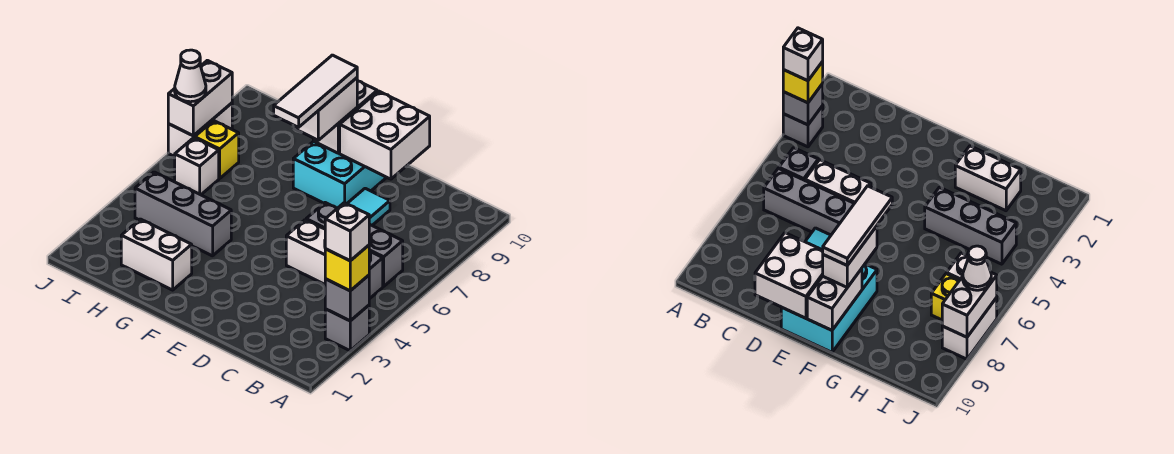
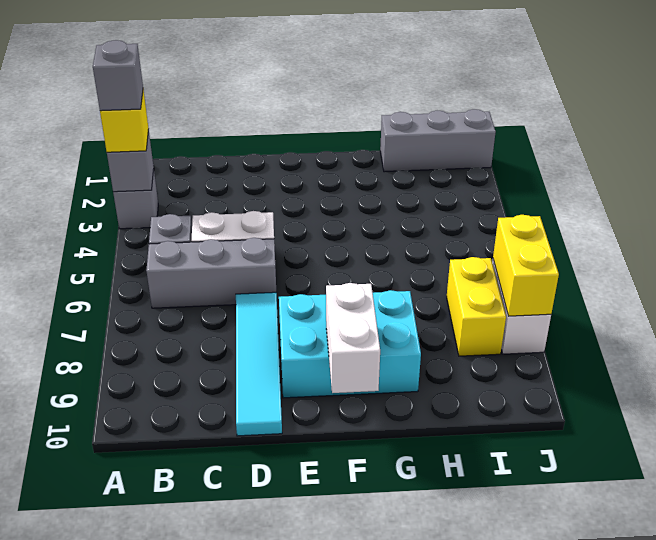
white 1x1 brick [325,203,369,261] -> grey 1x1 brick [93,40,143,111]
cyan 1x2 tile [347,188,390,225] -> cyan 1x4 tile [236,292,282,436]
white 2x2 brick [340,91,430,179] -> none
cyan 2x3 brick [293,141,387,208] -> cyan 2x3 brick turned to [279,290,421,398]
white 1x3 tile [274,55,357,127] -> none
white 1x2 brick [293,78,357,140] -> none
white 1x2 brick [121,219,192,290] -> none
grey 1x3 brick [135,172,231,256] -> grey 1x3 brick moved to [380,109,496,172]
white 1x1 brick [175,138,219,195] -> none
yellow 1x1 brick [195,121,239,179] -> yellow 1x2 brick [447,257,506,356]
white 1x2 brick [168,60,232,136] -> yellow 1x2 brick [493,215,559,316]
white 1x1 cone [175,50,206,102] -> none

